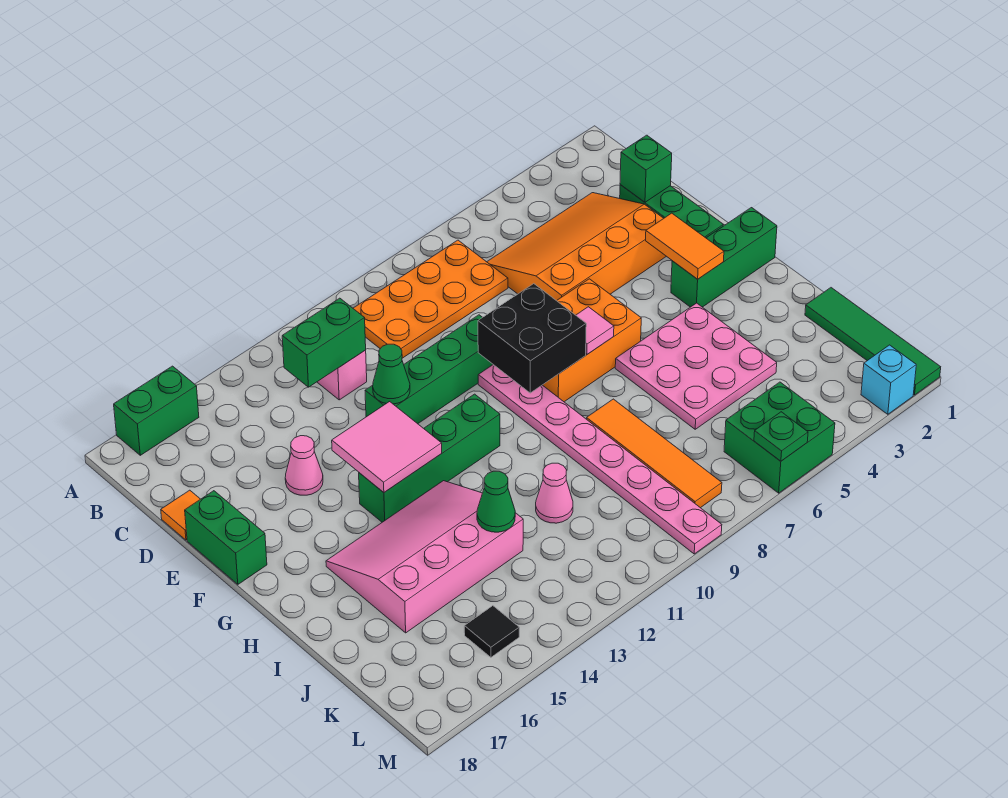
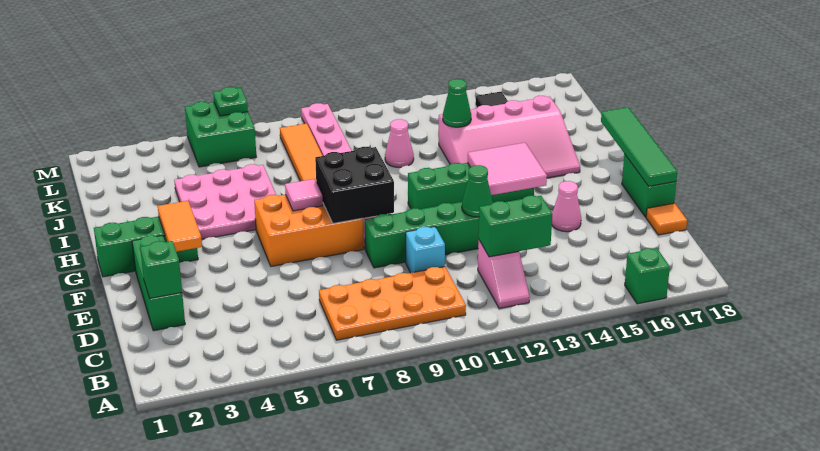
green 1x2 brick [114,366,199,455] -> green 1x1 brick [625,248,670,304]
orange 3x4 slope [487,193,666,301] -> none
green 1x4 tile [805,288,941,395] -> green 1x4 tile moved to [601,107,677,186]
cyan 1x1 brick [861,345,916,414] -> cyan 1x1 brick moved to [406,227,445,273]

